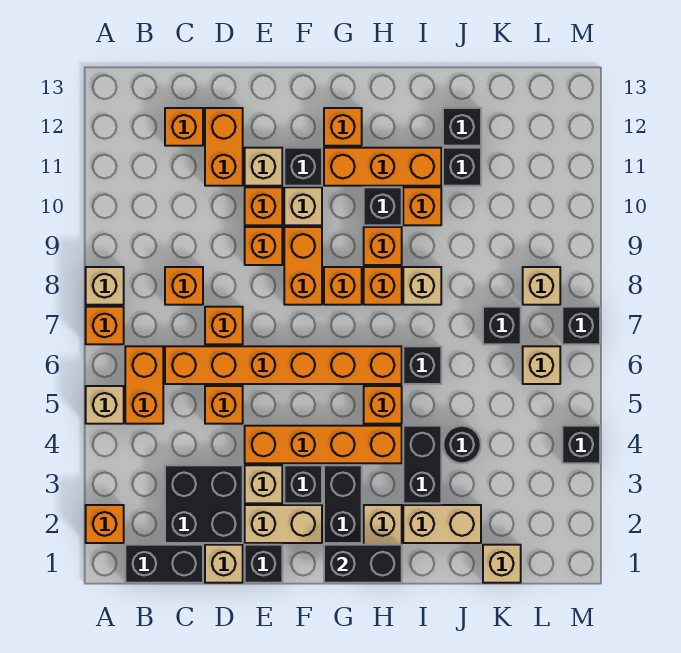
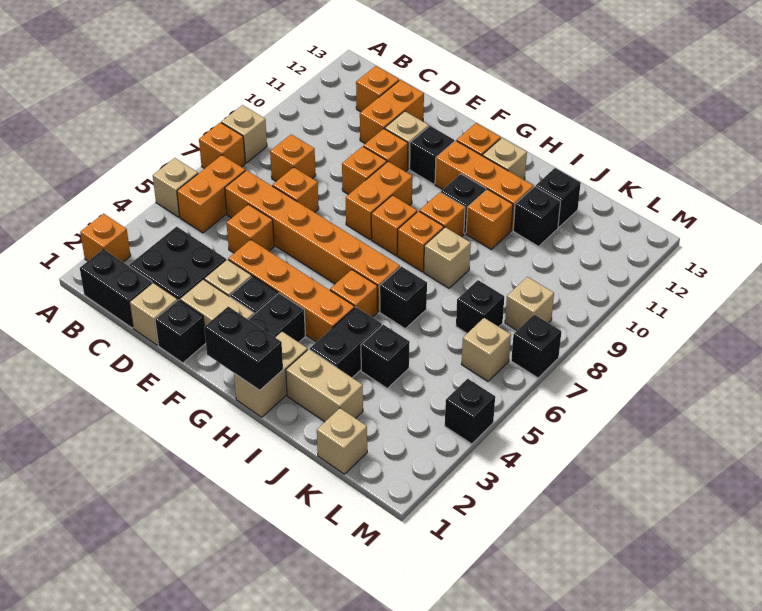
tan 1x1 brick [284,187,322,225] -> tan 1x1 brick moved to [483,138,527,180]
black 1x1 round brick [443,426,481,463] -> black 1x1 brick [361,325,410,388]

